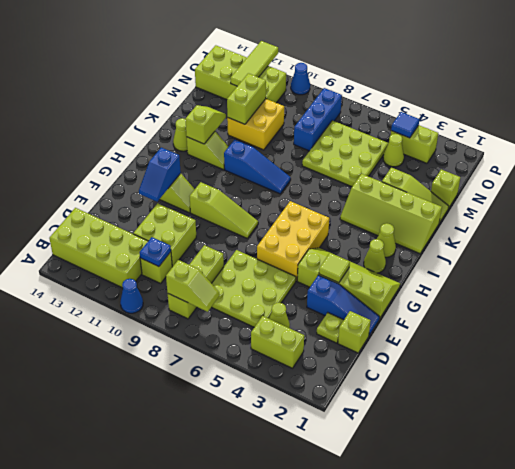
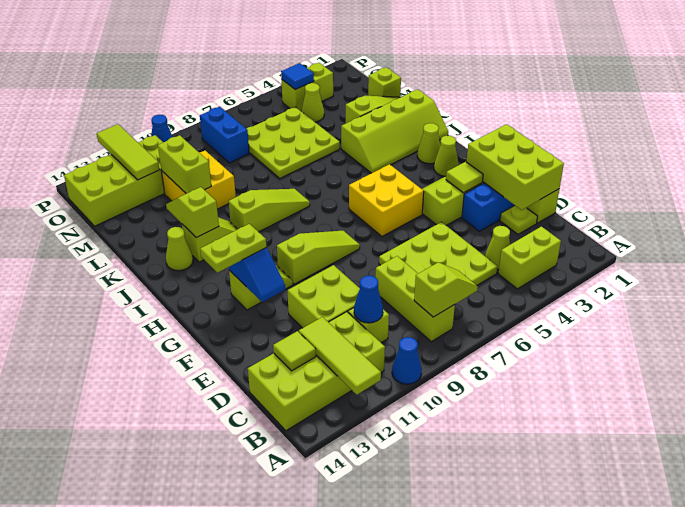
none -> lime 1x3 tile [299,317,381,395]
blue 1x1 plate [140,237,171,267] -> blue 1x1 cone [354,276,383,323]
none -> lime 1x1 tile [273,331,316,371]
none -> lime 2x3 brick [467,124,564,210]
yellow 2x3 brick [257,201,329,281] -> yellow 2x2 brick [349,164,424,236]
none -> lime 1x2 plate [200,224,266,273]
blue 1x3 slope [224,140,291,194] -> lime 1x3 slope [229,189,310,232]
blue 1x3 brick [294,88,342,151] -> blue 1x2 brick [200,107,249,163]

